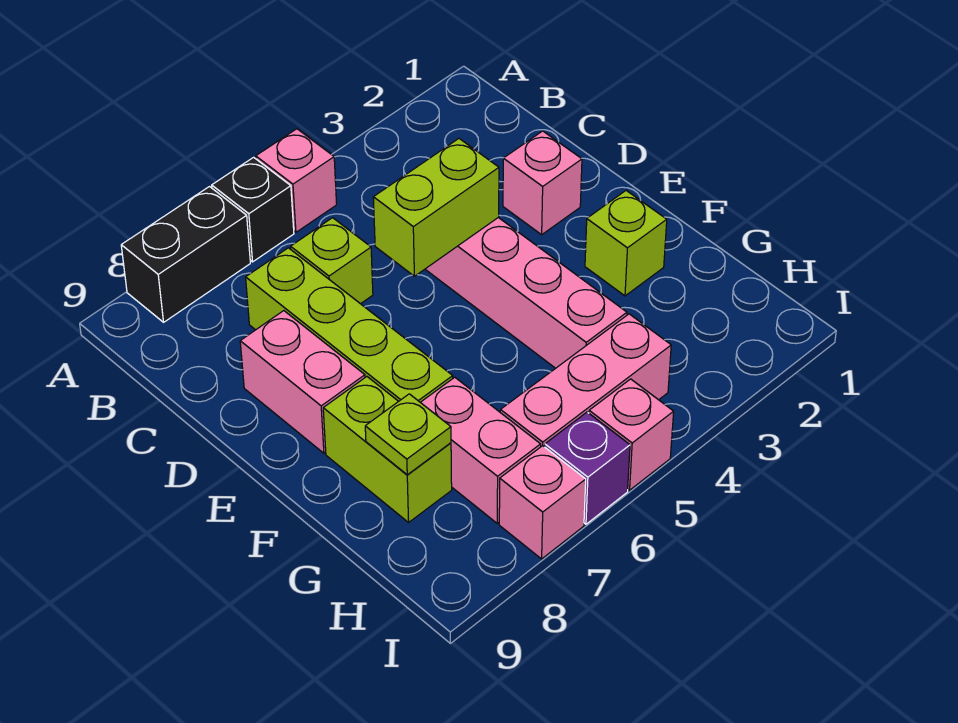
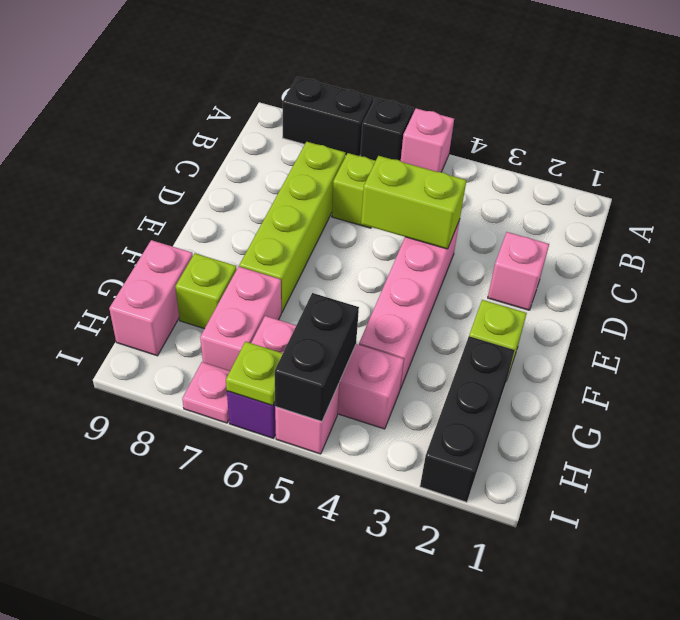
pink 1x2 brick [240,311,365,453] -> pink 1x2 brick moved to [109,240,193,356]
lime 1x2 brick [323,377,452,522] -> lime 1x1 brick [175,253,237,329]
none -> black 1x3 brick [420,336,515,502]
lime 1x1 plate [365,394,451,475] -> lime 1x1 plate moved to [226,342,283,406]
none -> black 1x2 brick [275,293,359,422]
pink 1x1 brick [499,446,586,559] -> pink 1x1 plate [182,362,230,423]

